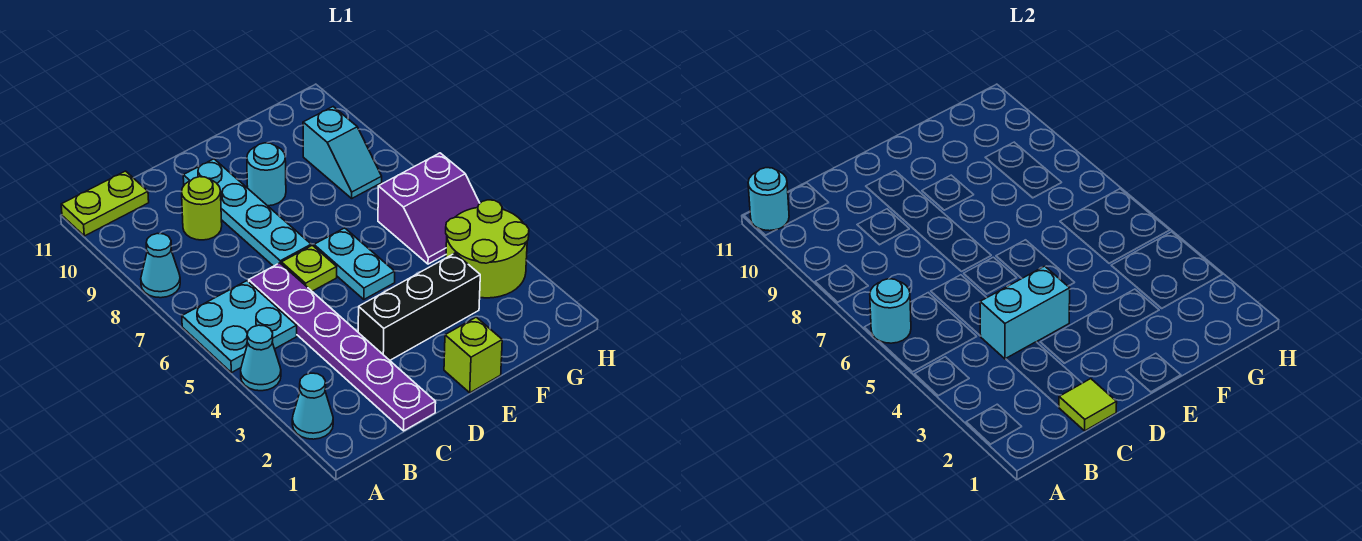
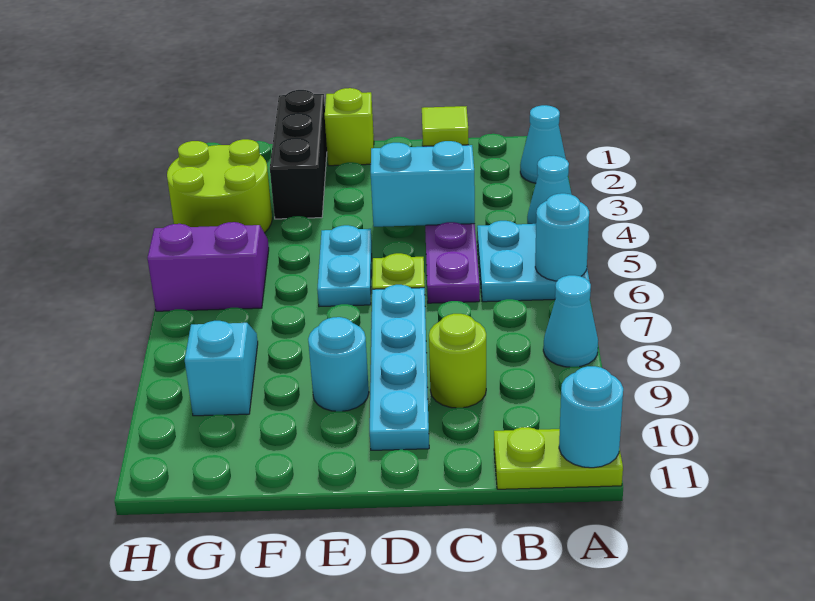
black 1x3 brick [358,253,480,360] -> black 1x3 brick turned to [270,90,327,219]

